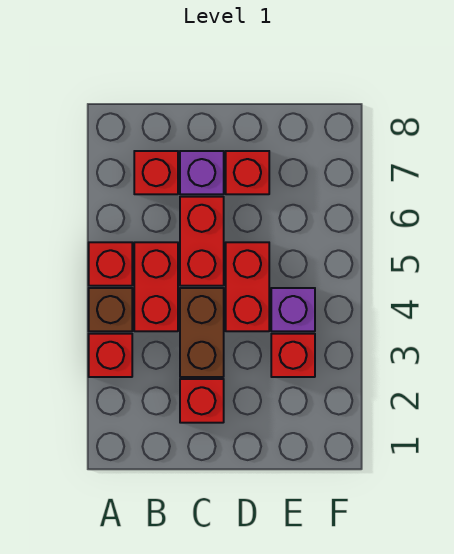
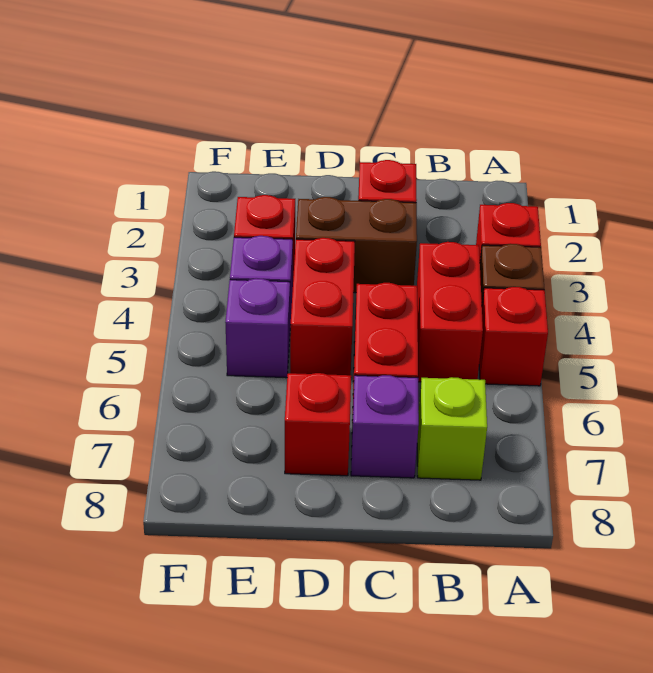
red 1x1 brick [134,151,178,194] -> lime 1x1 brick [417,377,487,480]
brown 1x2 brick [180,288,224,377] -> brown 1x2 brick turned to [296,197,417,293]
none -> purple 1x1 brick [225,278,290,378]

